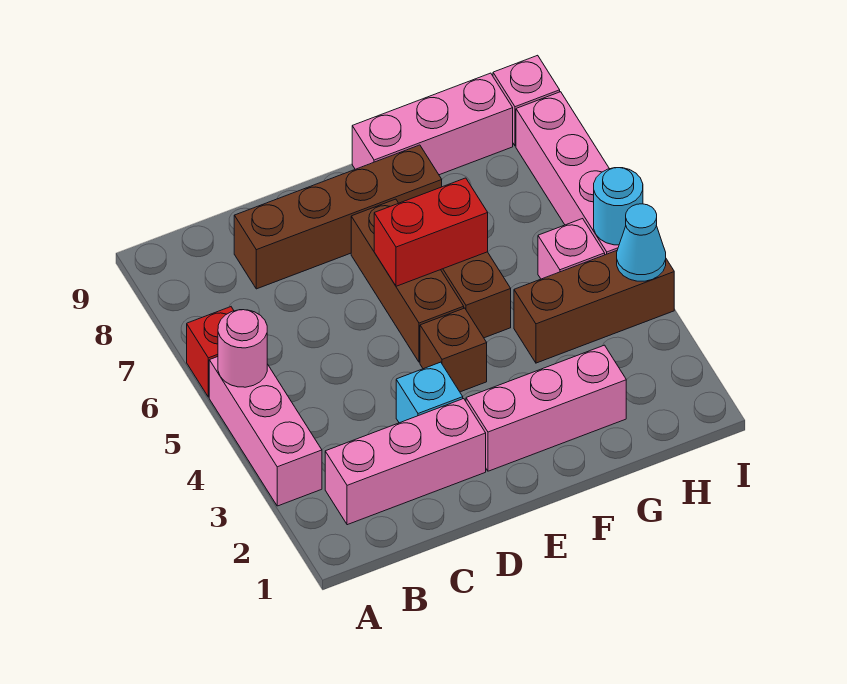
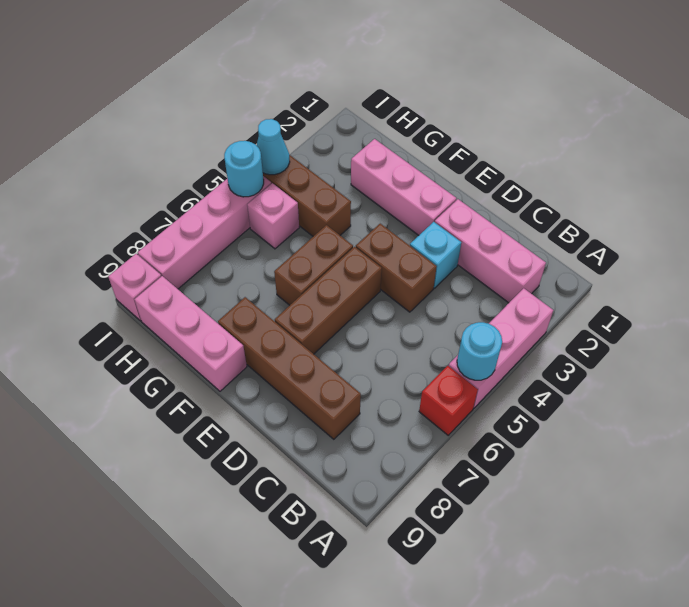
pink 1x1 round brick [218,310,267,387] -> cyan 1x1 round brick [457,322,502,380]
brown 1x1 brick [420,308,487,392] -> brown 1x2 brick [356,224,437,312]
red 1x2 brick [374,178,488,286] -> none

